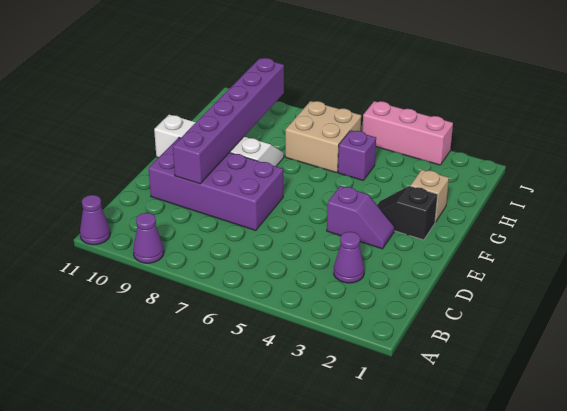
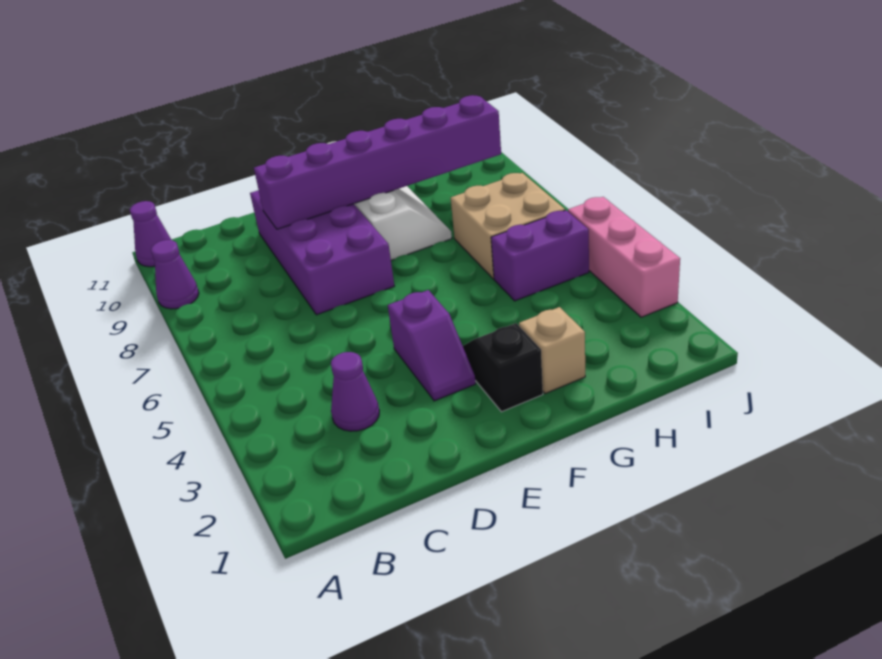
purple 1x1 brick [338,130,376,180] -> purple 1x2 brick [491,210,589,301]

